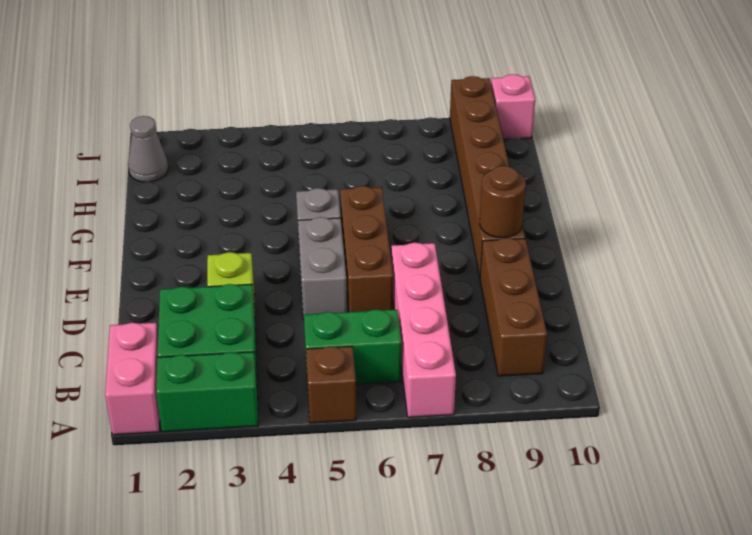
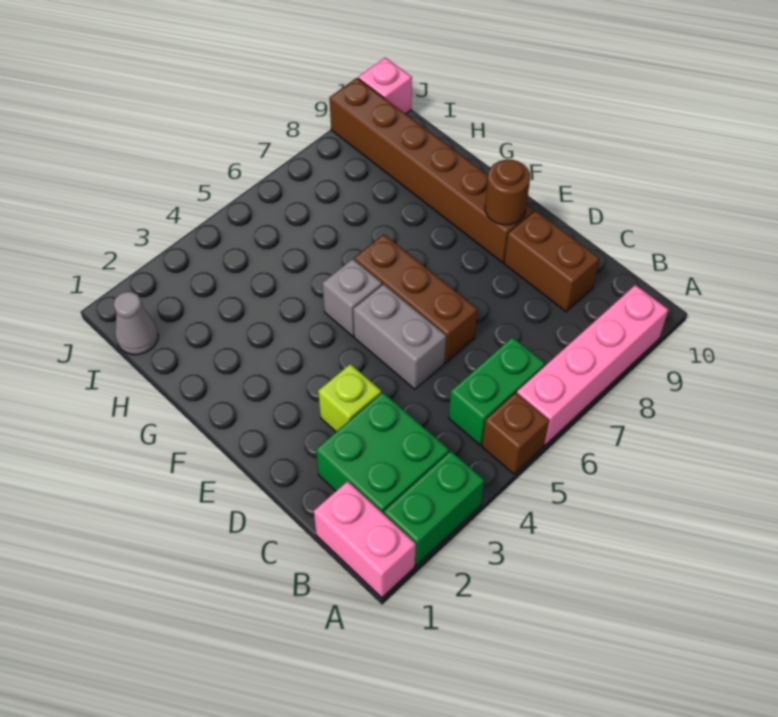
pink 1x4 brick [391,243,456,417] -> pink 1x4 brick turned to [517,285,669,445]
brown 1x3 brick [480,238,547,376] -> brown 1x2 brick [504,211,599,312]

